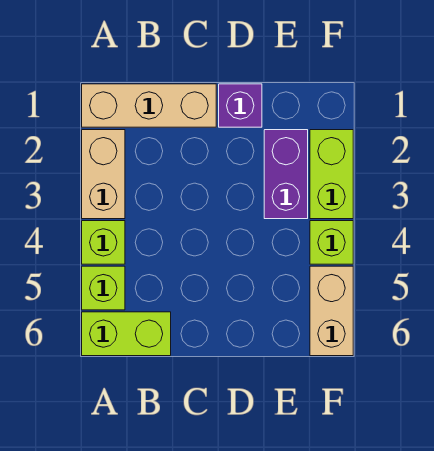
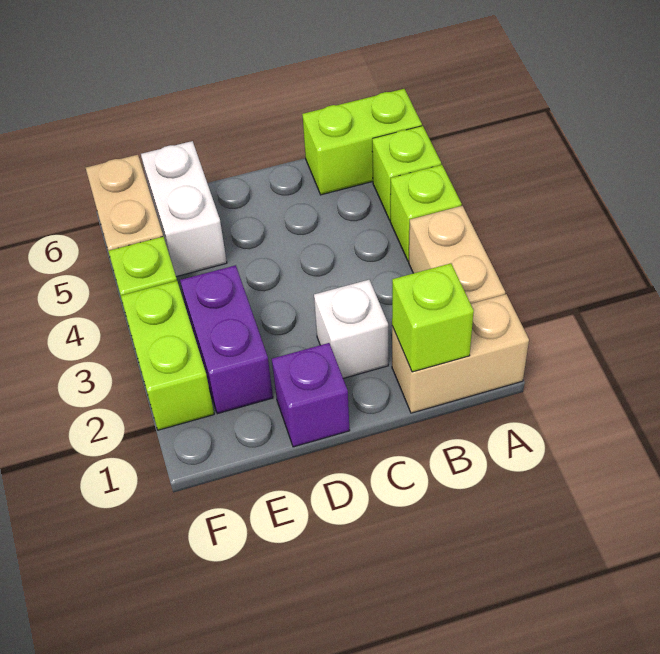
tan 1x3 brick [82,84,216,127] -> tan 1x2 brick [392,294,529,413]
none -> lime 1x1 brick [392,263,474,372]
none -> white 1x1 brick [314,280,388,378]
none -> white 1x2 brick [141,141,227,277]

